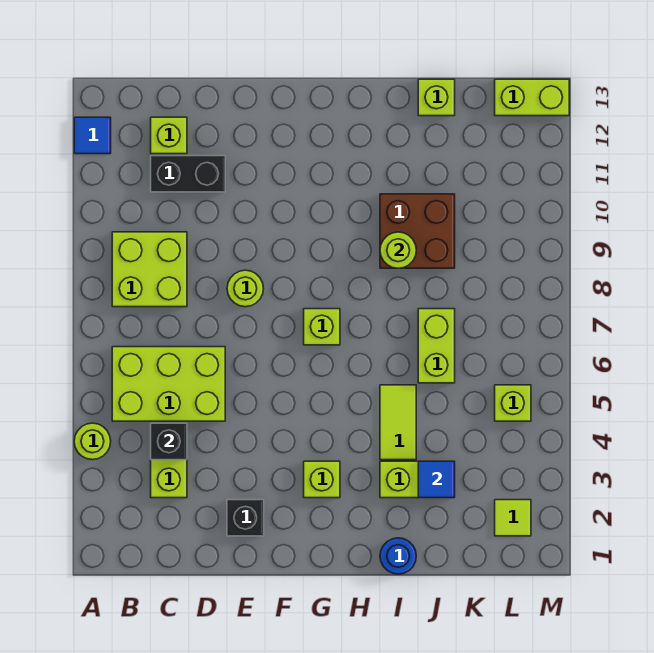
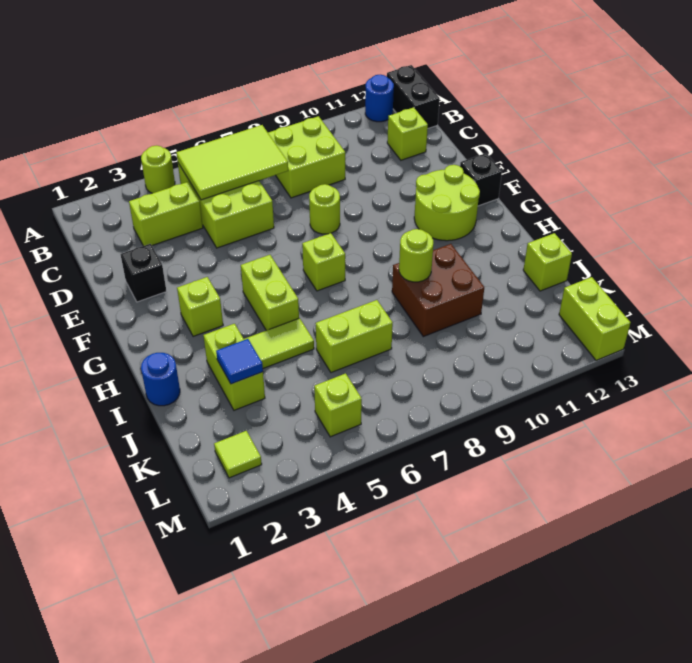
blue 1x1 tile [74,117,111,154] -> blue 1x1 round brick [365,75,394,122]
none -> lime 2x3 tile [176,125,288,200]
black 1x1 brick [151,423,187,460] -> black 1x1 brick moved to [460,153,502,206]
black 1x2 brick [151,156,225,192] -> black 1x2 brick moved to [387,65,440,128]
none -> lime 2x2 round brick [414,165,480,241]
none -> lime 1x2 brick [241,255,299,330]

